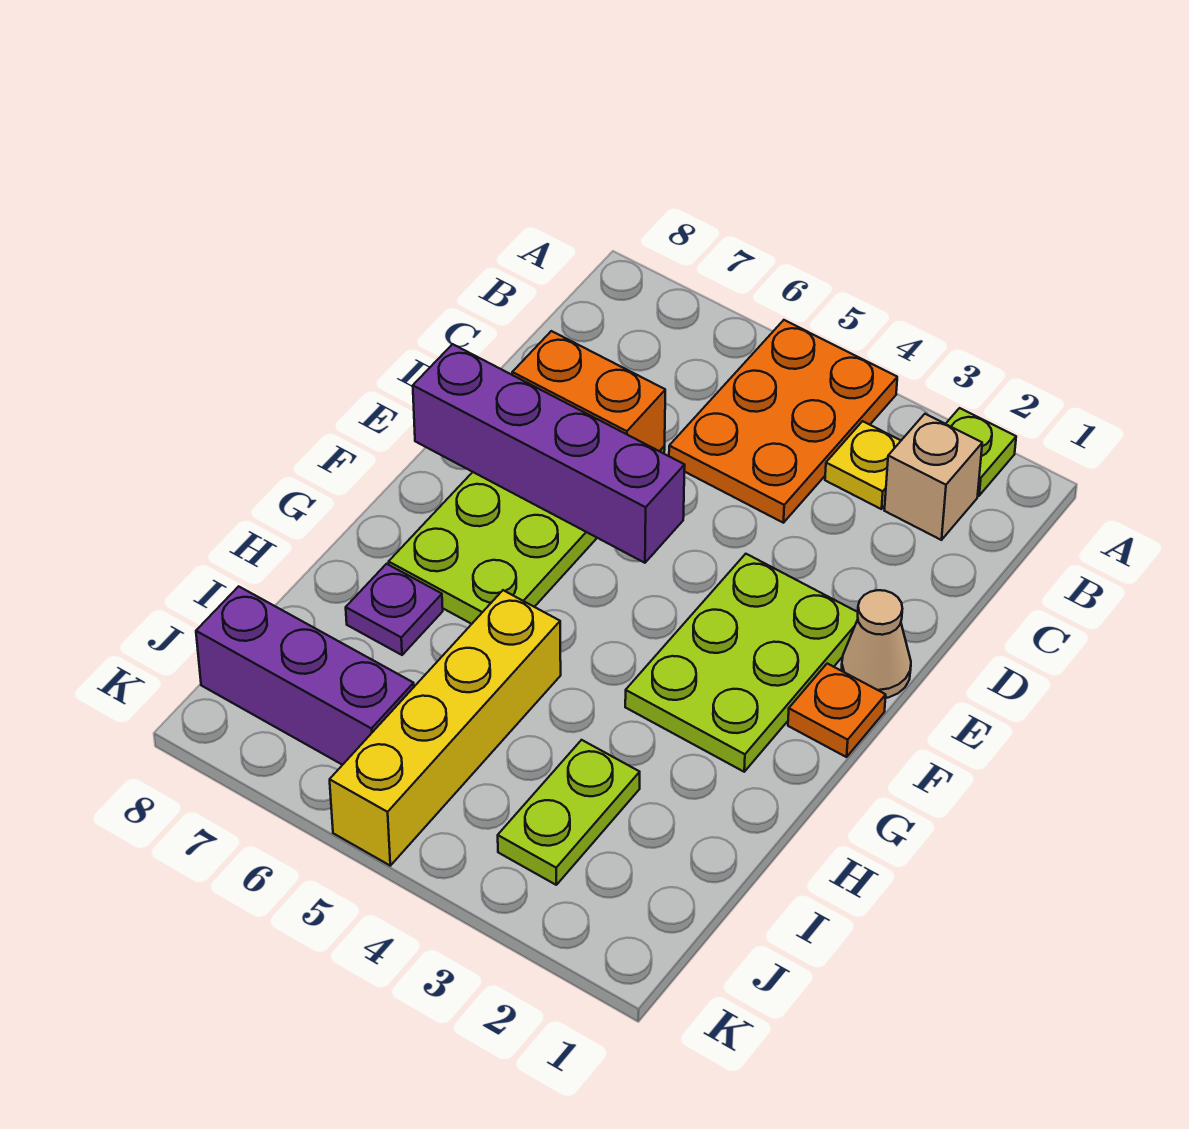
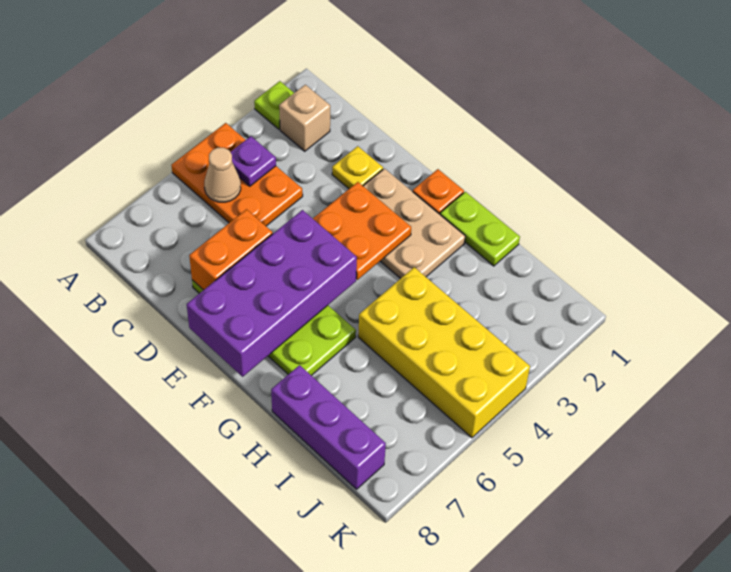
yellow 1x1 plate [825,421,901,509] -> yellow 1x1 plate moved to [332,146,383,189]
tan 1x1 cone [841,590,911,698] -> tan 1x1 cone moved to [204,148,241,202]
lime 2x3 plate [625,554,858,772] -> tan 2x3 plate [363,169,465,279]
none -> orange 2x2 plate [313,182,411,280]
purple 1x4 brick [413,344,685,563] -> purple 2x4 brick [187,210,357,377]
yellow 1x4 brick [330,590,561,866] -> yellow 2x4 brick [358,267,530,438]
purple 1x1 plate [346,564,443,655] -> purple 1x1 plate moved to [231,136,276,186]
lime 1x2 plate [498,740,640,885] -> lime 1x2 plate moved to [440,192,520,266]
purple 1x3 brick [196,586,414,765] -> purple 1x3 brick turned to [271,365,386,489]

